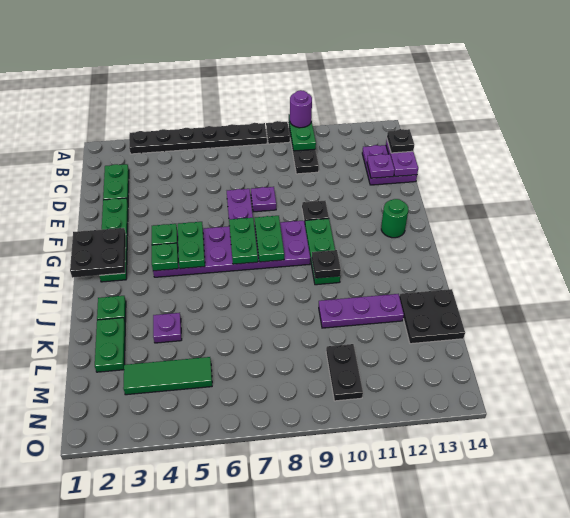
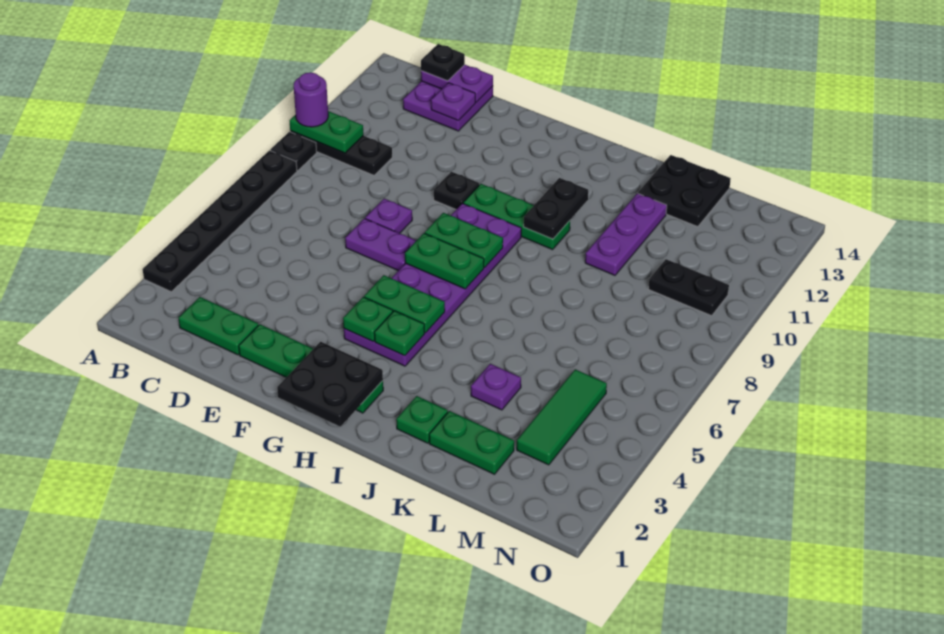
green 1x1 round brick [381,199,408,238] -> none
black 1x1 plate [312,250,341,278] -> black 1x2 plate [524,178,588,239]

